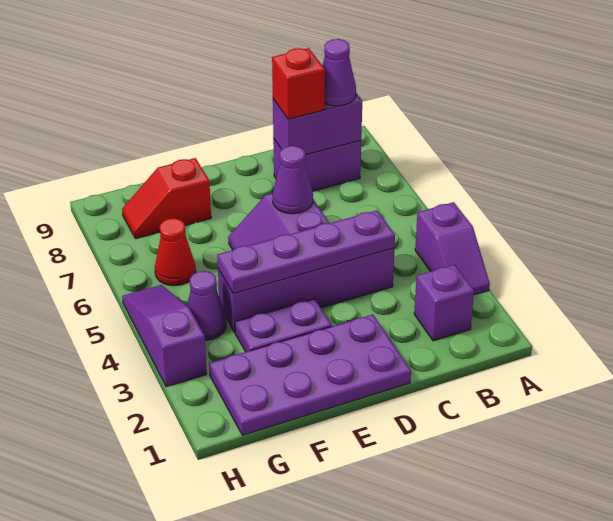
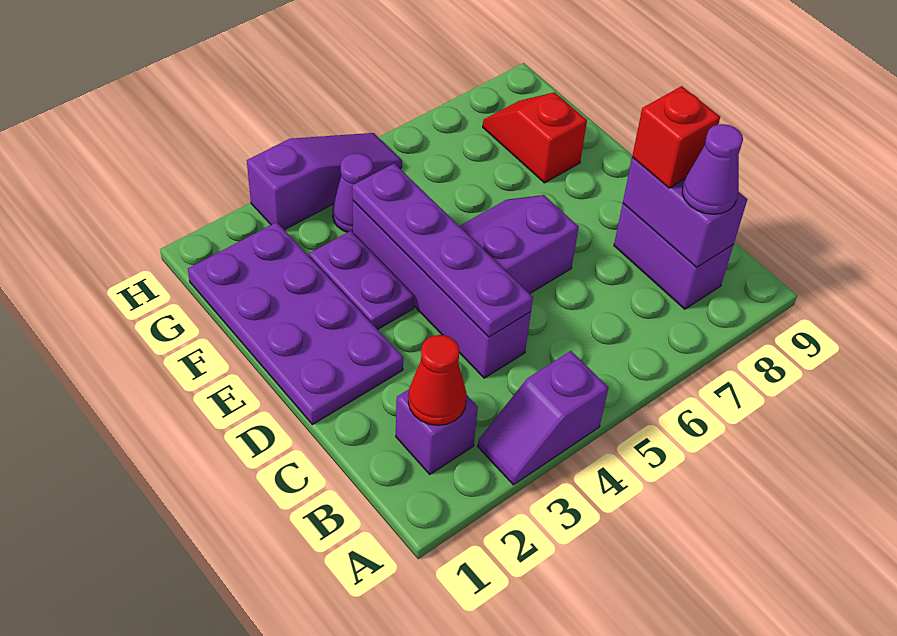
purple 1x1 cone [273,146,313,214] -> none
red 1x1 cone [155,218,196,286] -> red 1x1 cone moved to [408,335,467,425]

